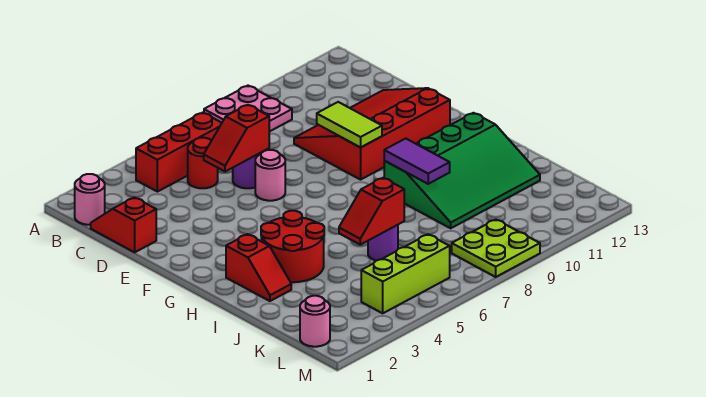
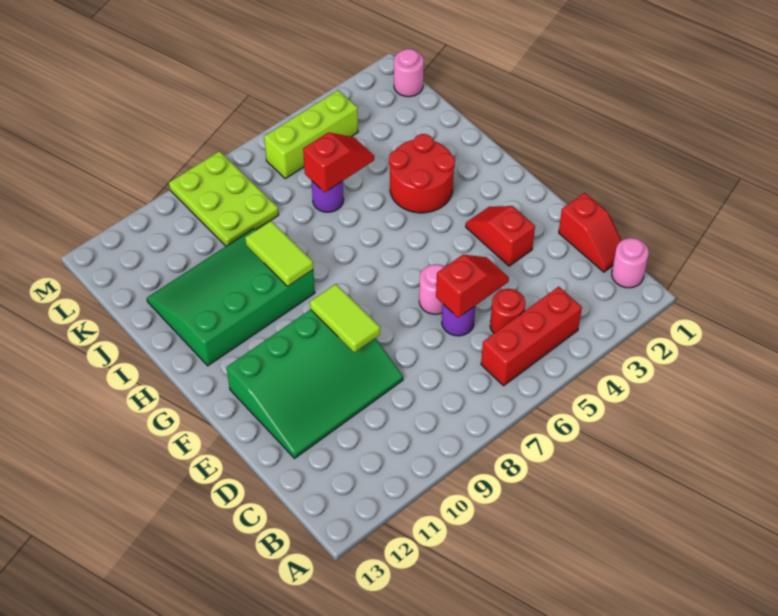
pink 2x2 plate [204,86,292,132] -> none
red 3x4 slope [294,88,450,180] -> green 3x4 slope [226,310,403,458]
red 1x2 slope [226,234,291,301] -> red 1x2 slope moved to [466,206,535,266]
purple 1x2 tile [384,138,450,184] -> lime 1x2 tile [245,221,313,286]
lime 2x2 plate [452,220,540,277] -> lime 2x3 plate [169,151,279,246]

